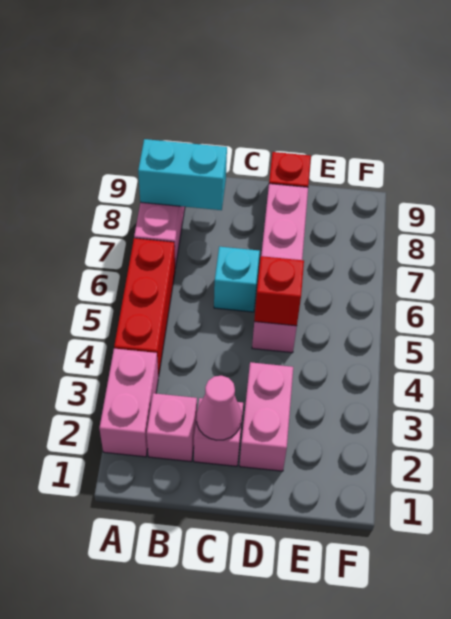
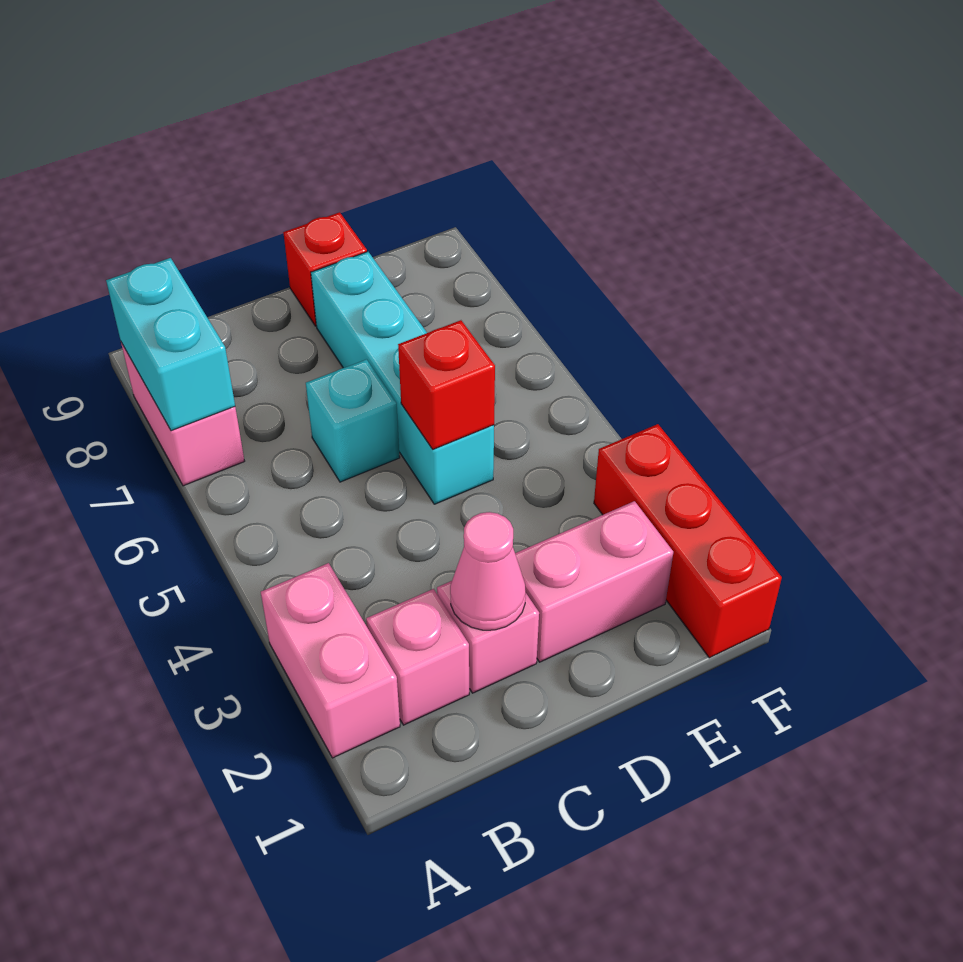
red 1x3 brick [114,238,175,377] -> red 1x3 brick moved to [594,424,782,658]
cyan 1x2 brick [138,139,227,210] -> cyan 1x2 brick turned to [106,258,235,431]
pink 1x2 brick [240,362,293,471] -> pink 1x2 brick turned to [515,501,673,662]
pink 1x4 brick [252,184,308,353] -> cyan 1x4 brick [311,252,494,504]

